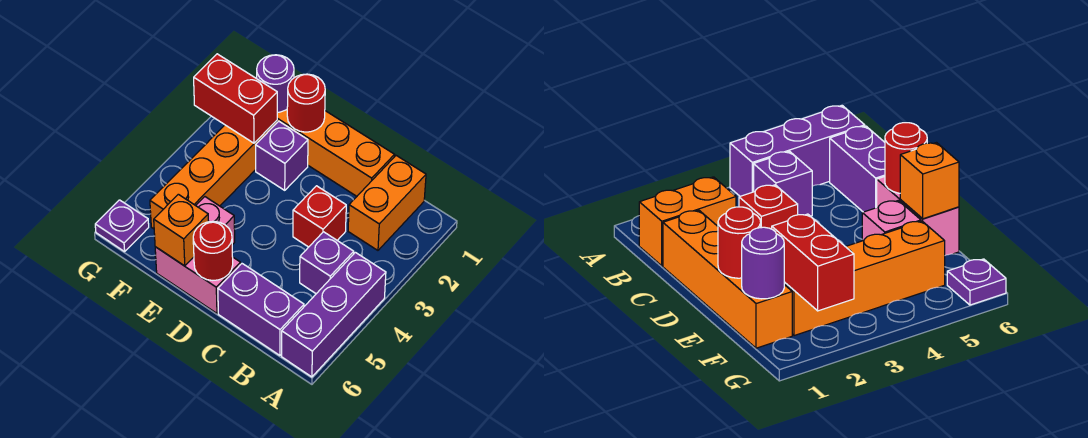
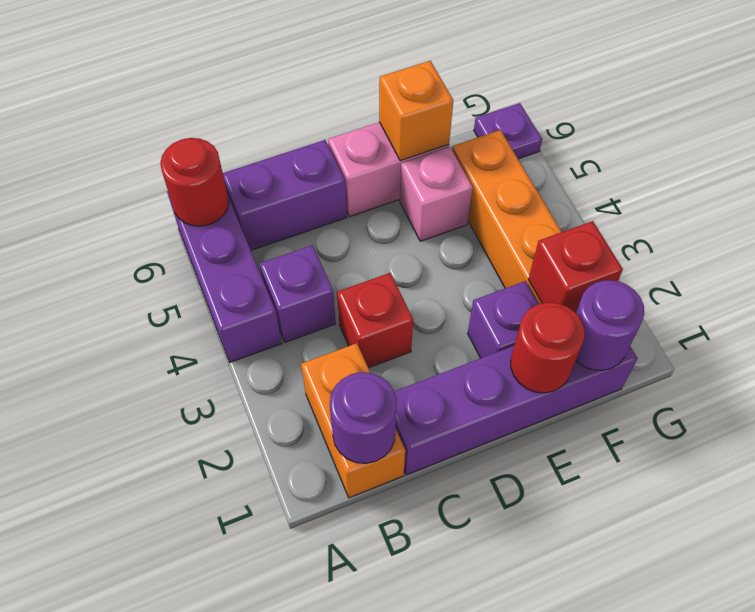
none -> purple 1x1 round brick [330,372,397,463]
orange 1x4 brick [277,110,394,196] -> purple 1x4 brick [394,346,638,475]
red 1x1 round brick [193,221,233,280] -> red 1x1 round brick moved to [160,138,229,226]
red 1x2 brick [194,54,277,143] -> red 1x1 brick [528,221,623,313]

